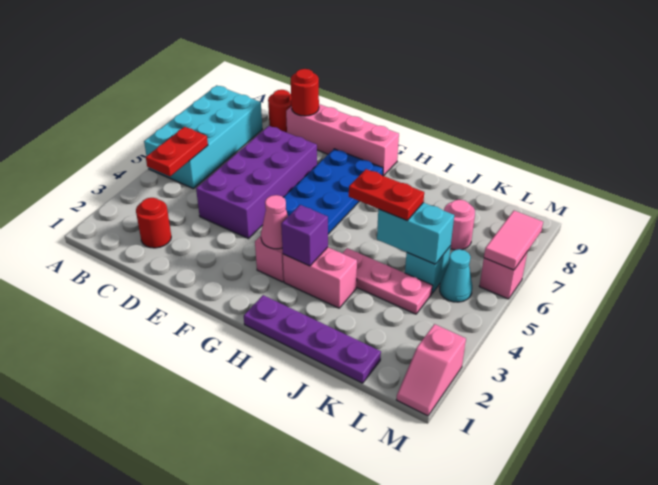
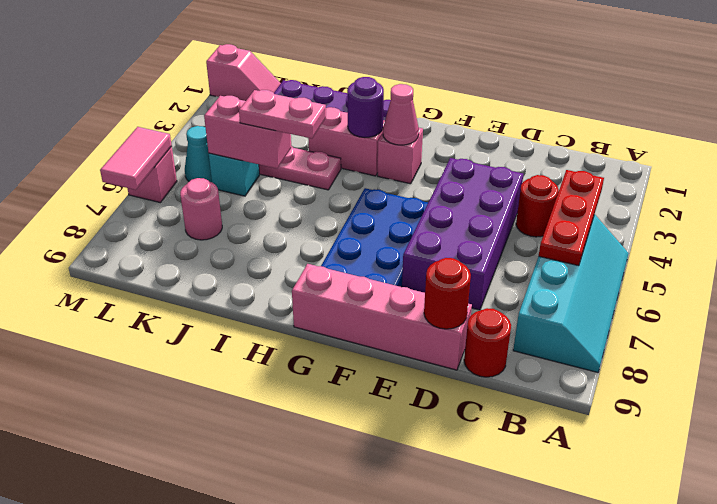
cyan 2x4 brick [144,85,262,189] -> cyan 2x4 slope [513,215,629,372]
red 1x2 plate [146,127,208,176] -> red 1x3 plate [539,170,604,266]
red 1x1 round brick [136,198,171,248] -> red 1x1 round brick moved to [516,175,559,237]
purple 1x1 brick [281,205,328,266] -> purple 1x1 round brick [347,77,384,137]
red 1x2 plate [349,169,424,220] -> pink 1x2 plate [239,90,326,138]
cyan 1x2 brick [377,203,454,264] -> pink 1x2 brick [204,96,291,168]
pink 1x2 slope [397,324,466,416] -> pink 1x2 slope turned to [206,44,281,101]

